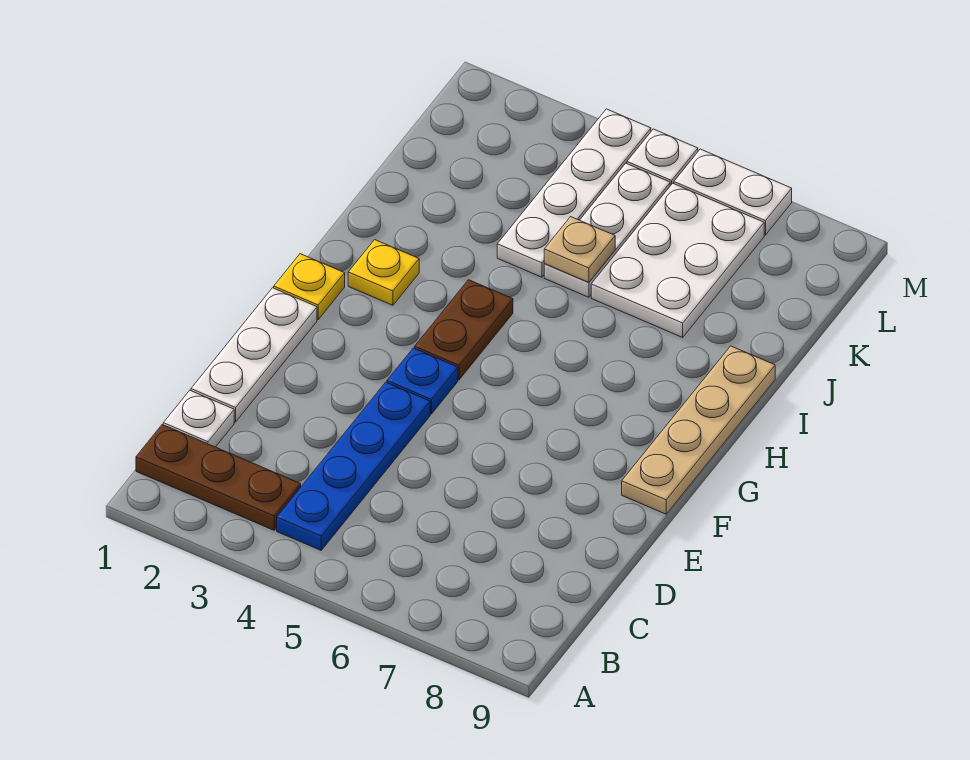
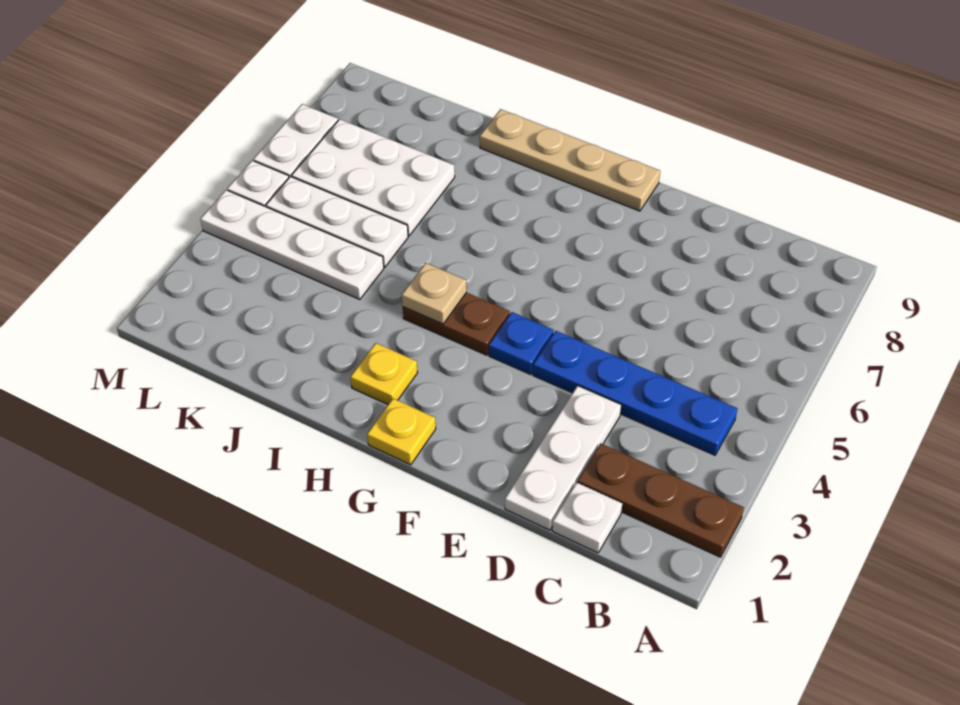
brown 1x3 plate [136,425,301,530] -> brown 1x3 plate turned to [577,443,744,557]
white 1x3 plate [191,288,317,422] -> white 1x3 plate turned to [505,386,621,530]
tan 1x1 plate [544,217,615,282] -> tan 1x1 plate moved to [402,263,467,324]

